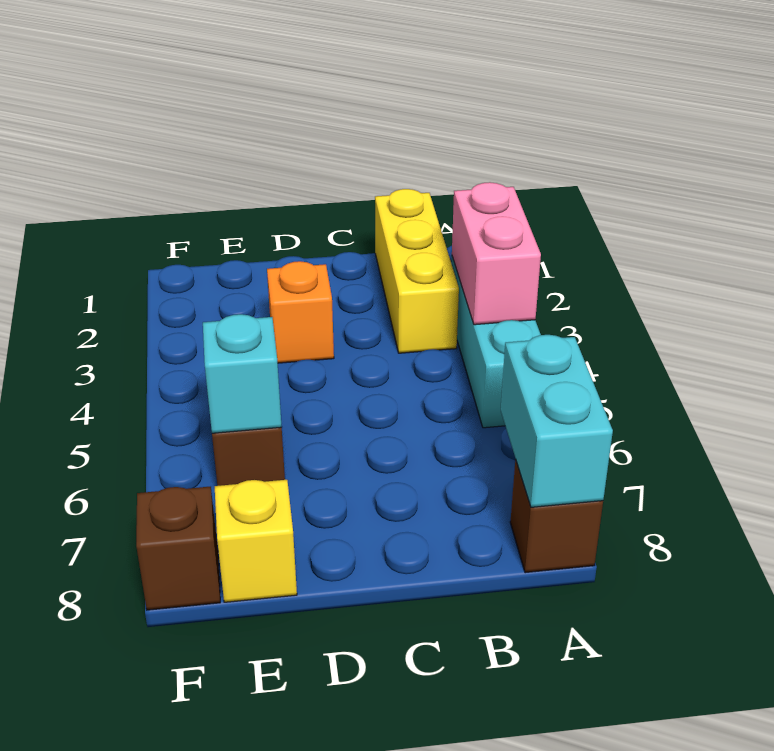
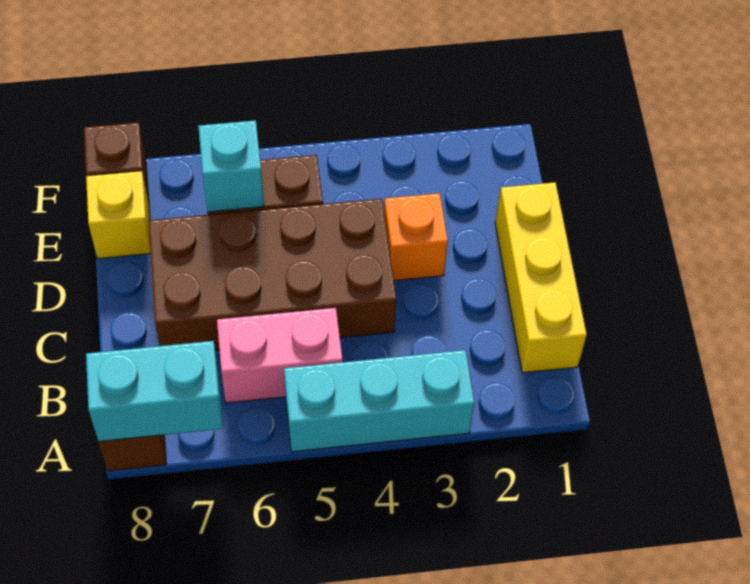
pink 1x2 brick [452,182,541,325] -> pink 1x2 brick moved to [217,308,343,403]
yellow 1x3 brick [375,189,459,353] -> yellow 1x3 brick turned to [495,182,587,373]
none -> brown 2x4 brick [148,199,396,350]

